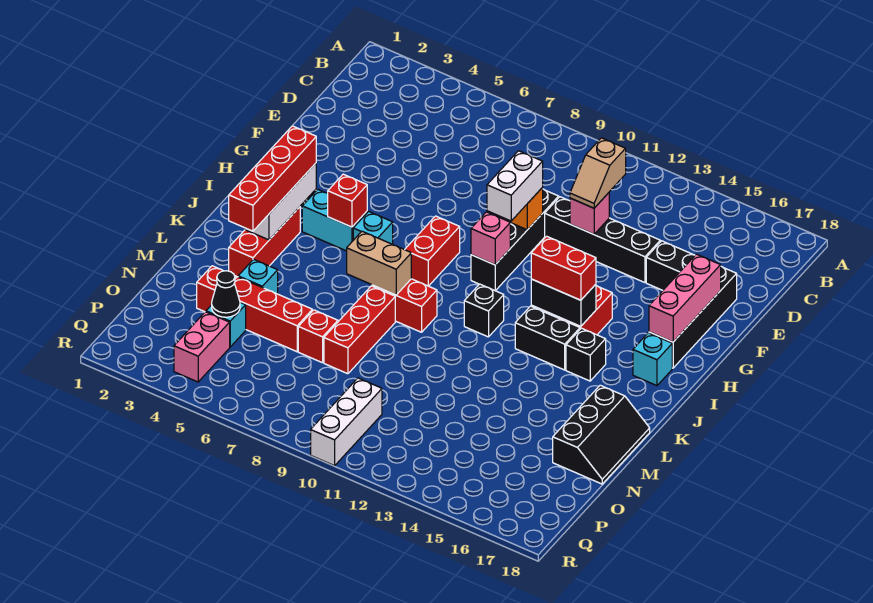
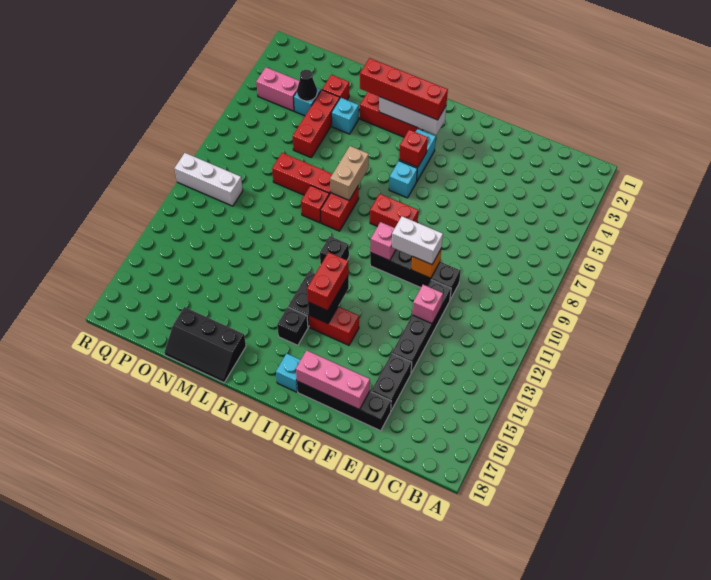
tan 1x2 slope [570,138,626,208] -> none
red 1x1 brick [298,310,338,363] -> red 1x1 brick moved to [301,185,329,223]

